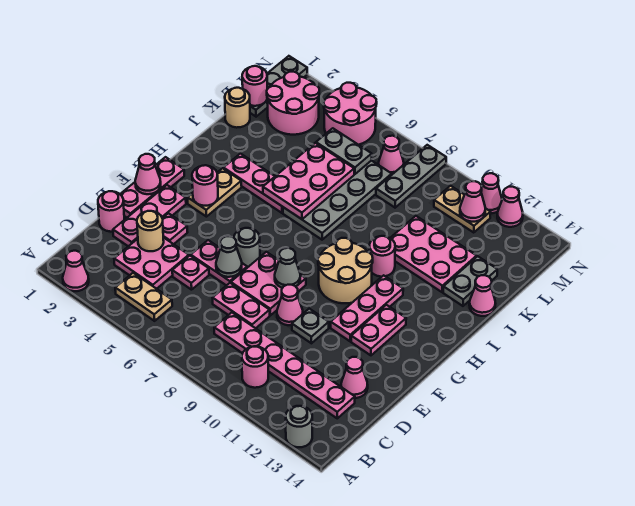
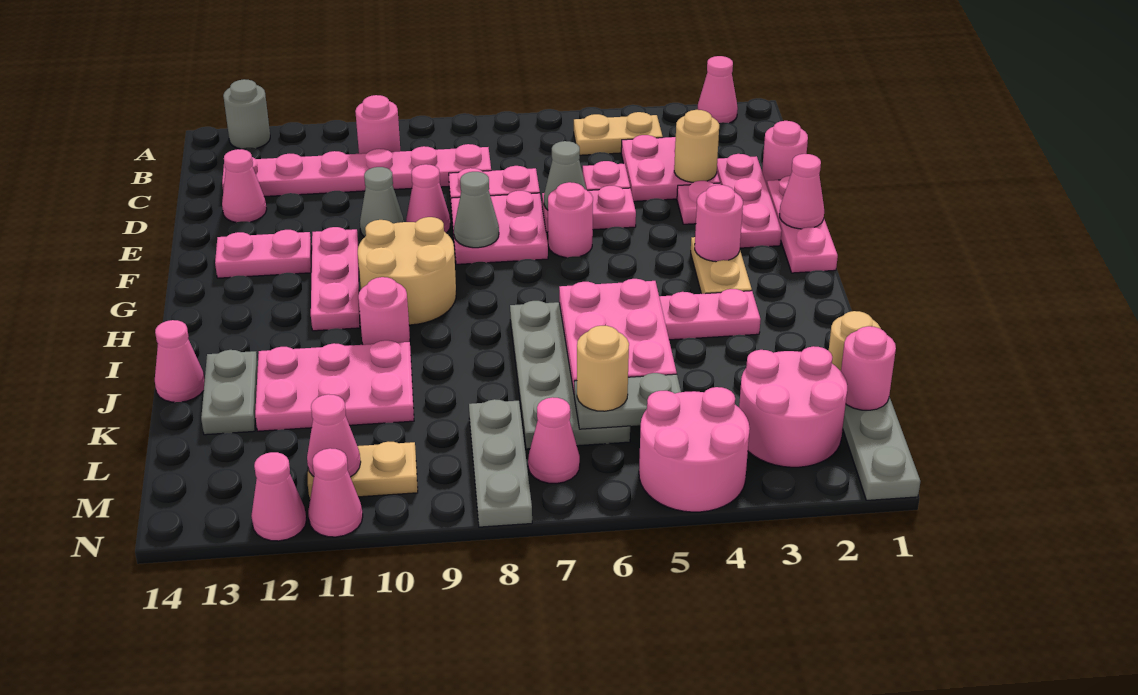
grey 1x1 plate [292,309,329,343] -> grey 1x1 cone [360,167,404,237]
grey 1x1 round brick [234,228,260,268] -> pink 1x1 round brick [548,182,593,258]
pink 1x2 plate [351,305,406,355] -> pink 1x2 plate turned to [215,230,312,278]
none -> tan 1x1 round brick [577,326,629,411]

